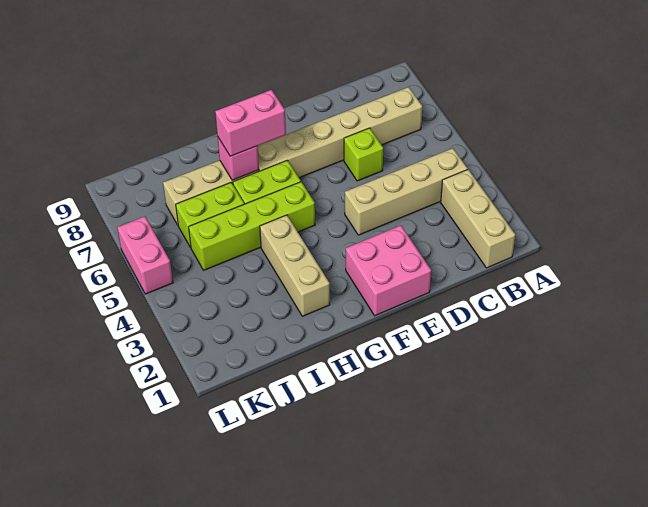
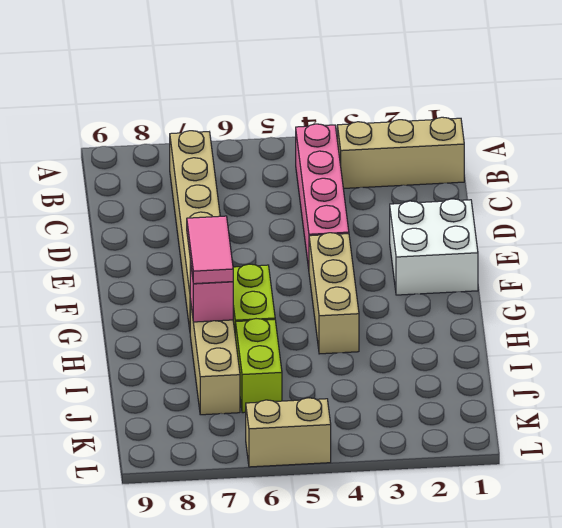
tan 1x4 brick [345,148,468,235] -> pink 1x4 brick [296,124,349,269]
lime 1x1 brick [344,128,383,181] -> none
pink 2x2 brick [346,225,431,316] -> white 2x2 brick [390,199,478,295]
lime 1x4 brick [189,182,315,270] -> none
pink 1x2 brick [215,90,286,156] -> pink 1x2 tile [187,216,233,284]
tan 1x3 brick [260,215,330,316] -> tan 1x3 brick turned to [309,233,359,354]
pink 1x2 brick [117,216,173,294] -> tan 1x2 brick [246,398,331,467]

